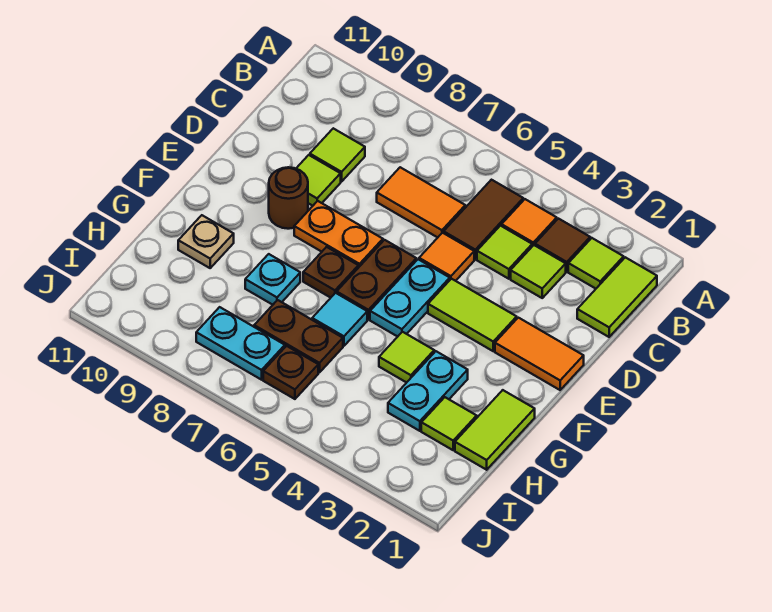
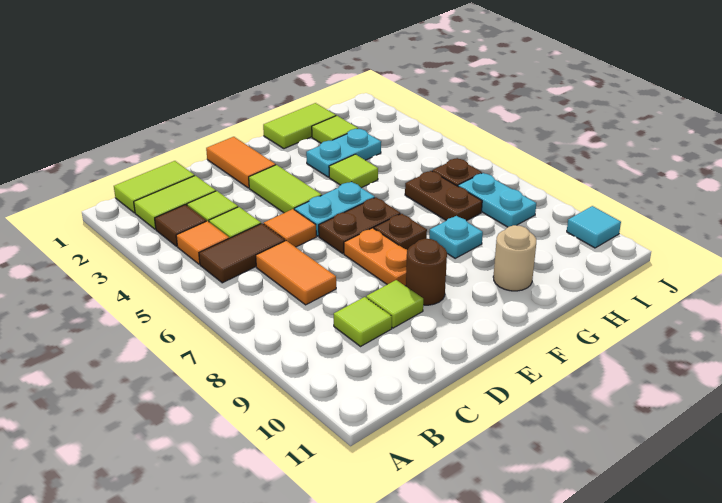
lime 1x1 tile [568,238,624,289] -> lime 1x2 tile [134,176,216,229]
cyan 1x1 tile [312,293,367,346] -> cyan 1x1 tile moved to [567,206,621,248]
tan 1x1 plate [178,215,234,268] -> tan 1x1 round brick [493,225,536,291]

